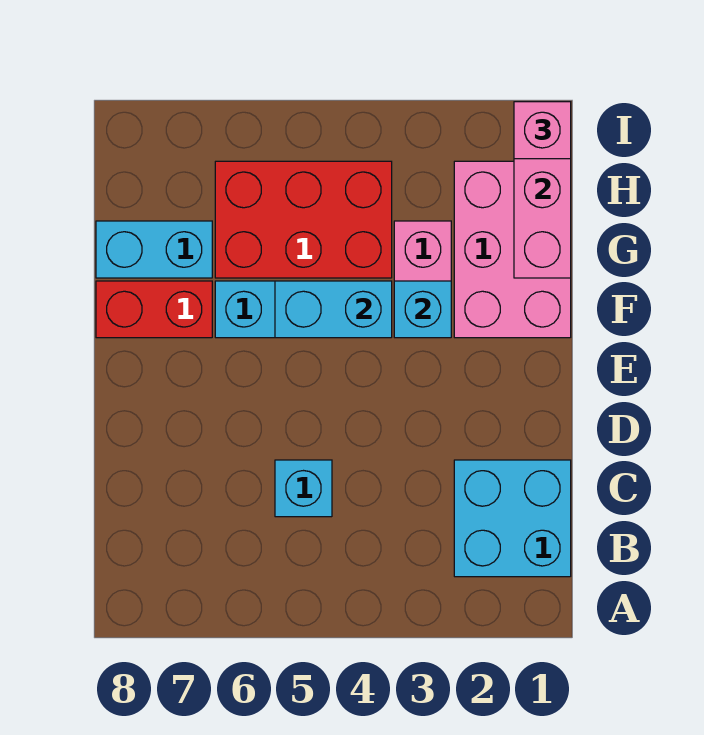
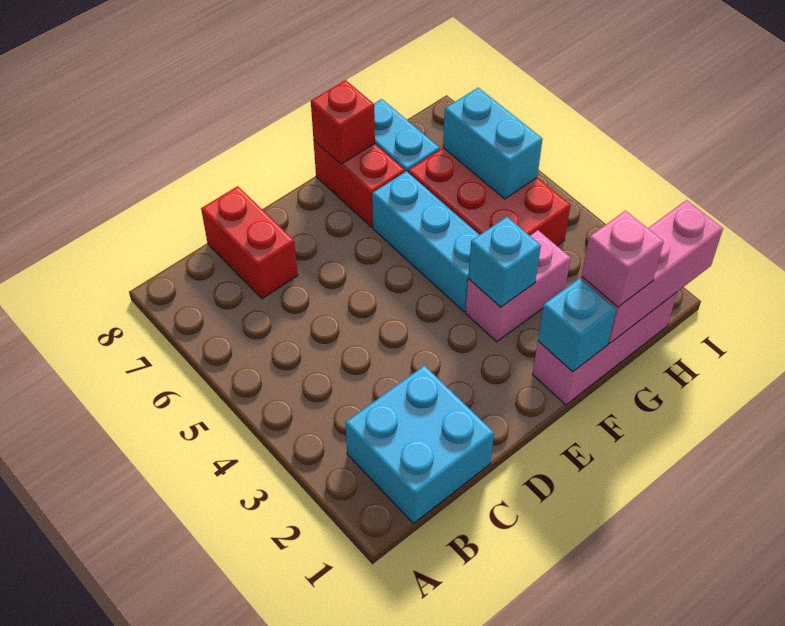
cyan 1x1 brick [275,460,332,517] -> cyan 1x1 brick moved to [538,278,616,372]
none -> red 1x2 brick [201,186,298,299]
pink 2x3 brick [454,161,571,338] -> pink 1x3 brick [532,292,677,405]
cyan 1x2 brick [275,281,392,338] -> cyan 1x2 brick moved to [443,88,542,199]
none -> red 1x1 brick [311,80,375,164]
pink 1x1 brick [514,102,571,159] -> pink 1x1 brick moved to [582,211,664,307]

